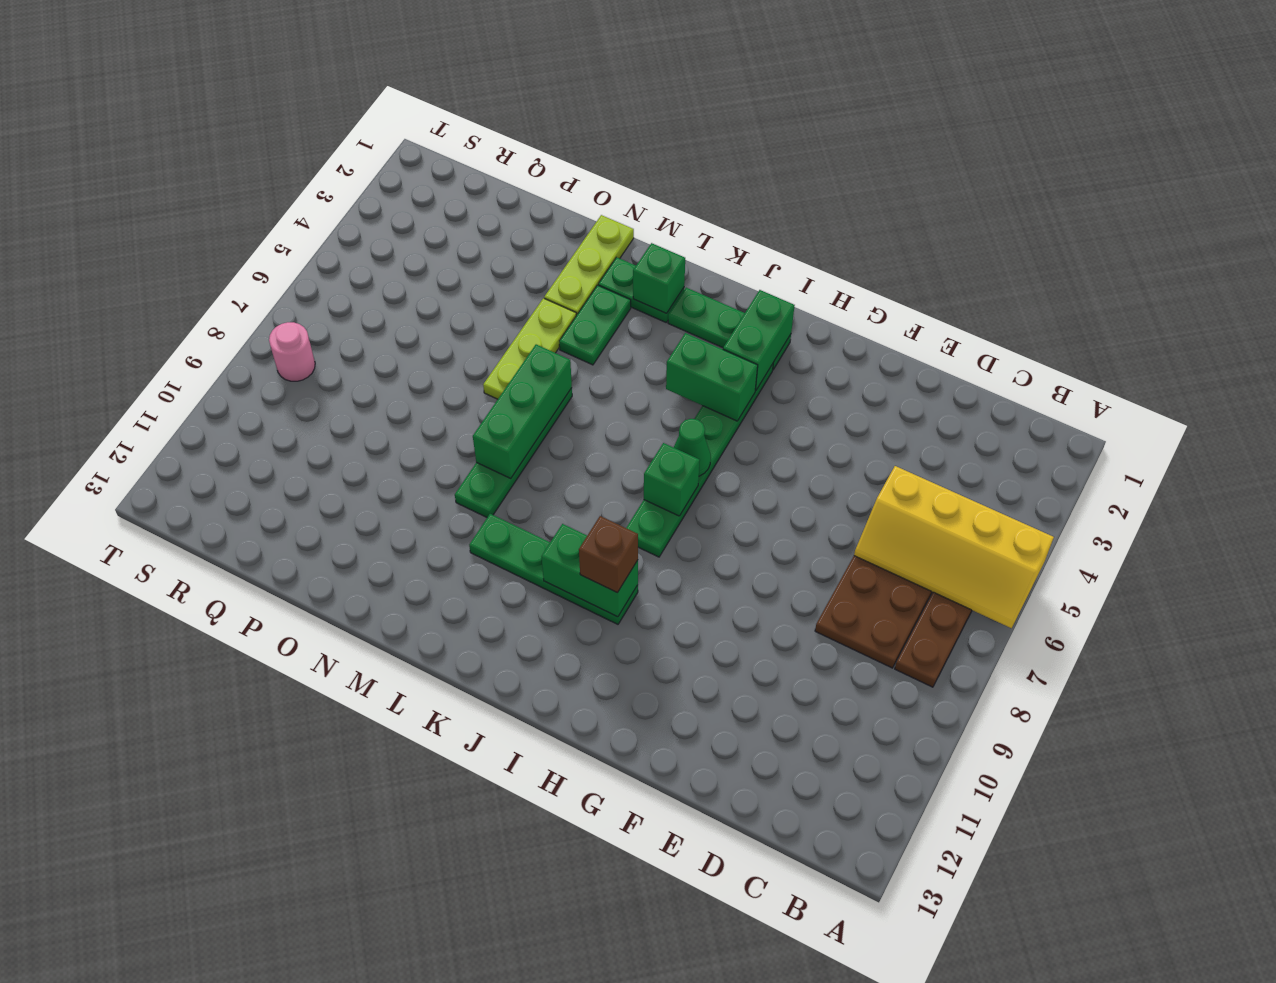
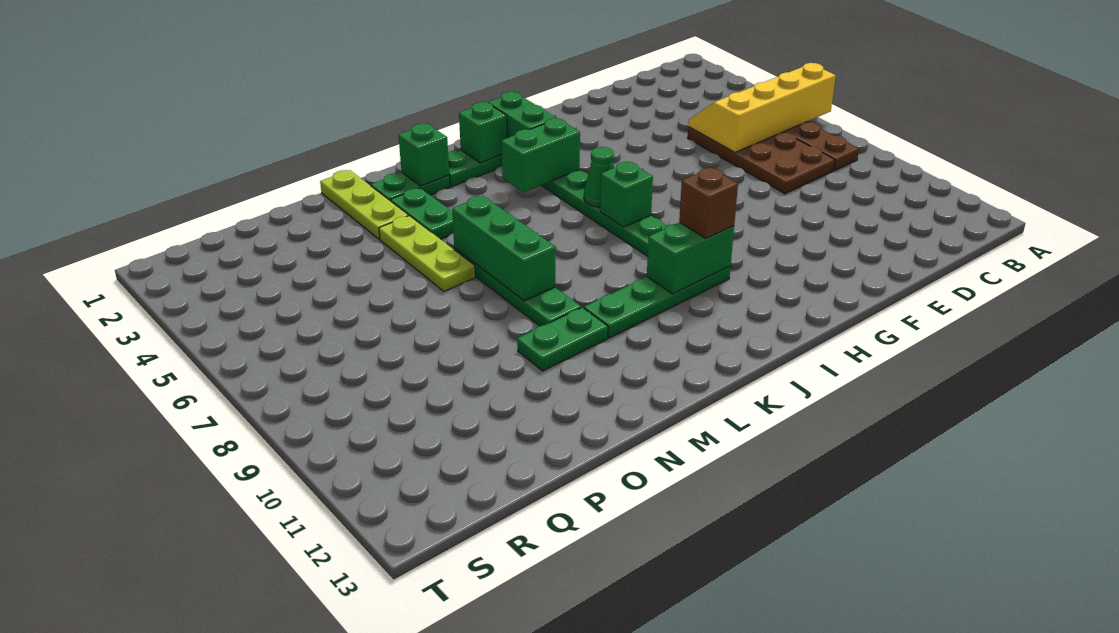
yellow 2x4 slope [854,466,1054,628] -> yellow 2x4 slope turned to [688,63,836,152]
none -> green 1x1 brick [459,102,507,163]
none -> green 1x2 plate [517,307,608,371]
pink 1x1 round brick [269,322,315,381] -> none

